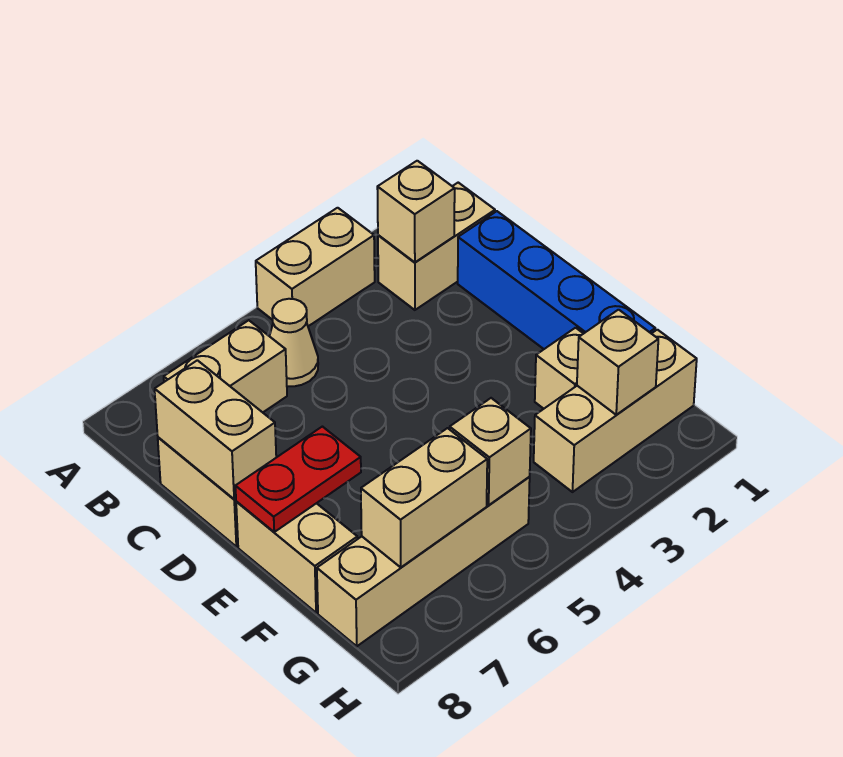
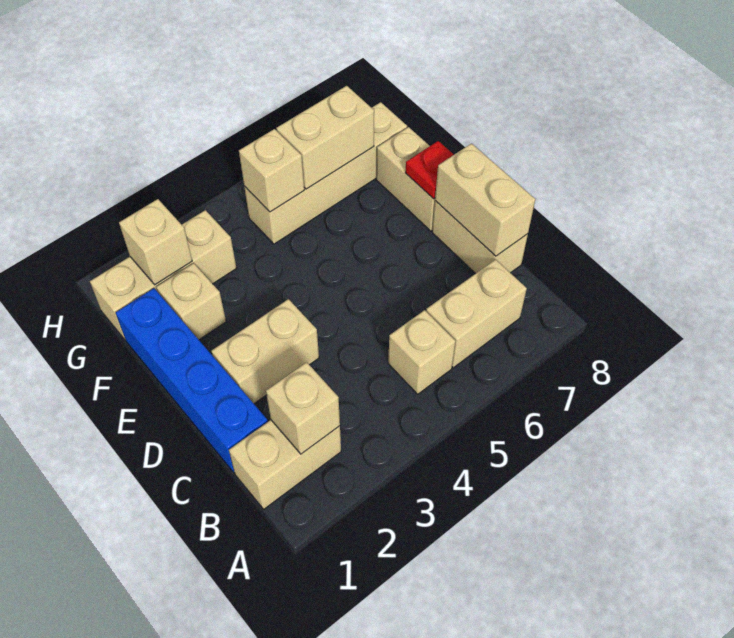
tan 1x2 brick [256,208,375,326] -> tan 1x2 brick moved to [211,299,319,403]
tan 1x1 cone [270,299,318,386] -> tan 1x1 brick [388,310,456,394]
red 1x2 plate [235,427,361,532] -> red 1x1 plate [405,141,454,199]

